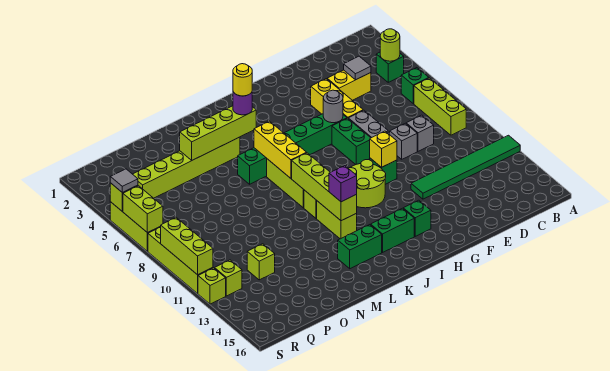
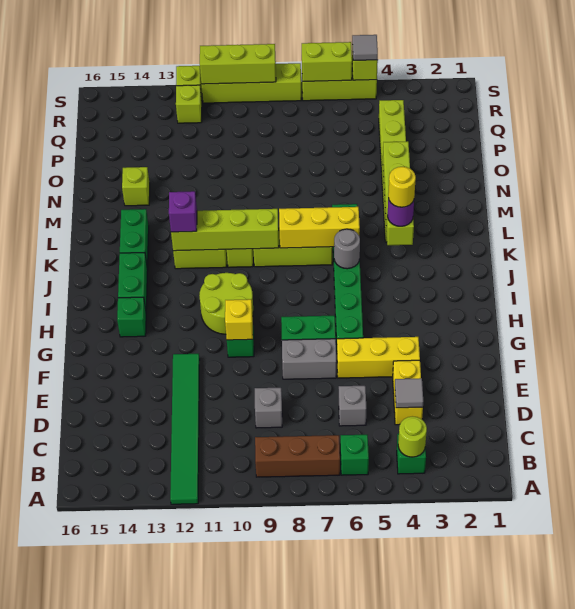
lime 1x3 brick [414,78,466,135] -> brown 1x3 brick [255,435,340,477]
grey 1x1 brick [390,123,417,159] -> grey 1x1 brick moved to [339,386,366,426]
grey 1x1 round brick [323,90,343,123] -> grey 1x1 round brick moved to [334,229,360,269]
lime 1x1 brick [247,244,275,280] -> lime 1x1 brick moved to [122,167,150,206]

